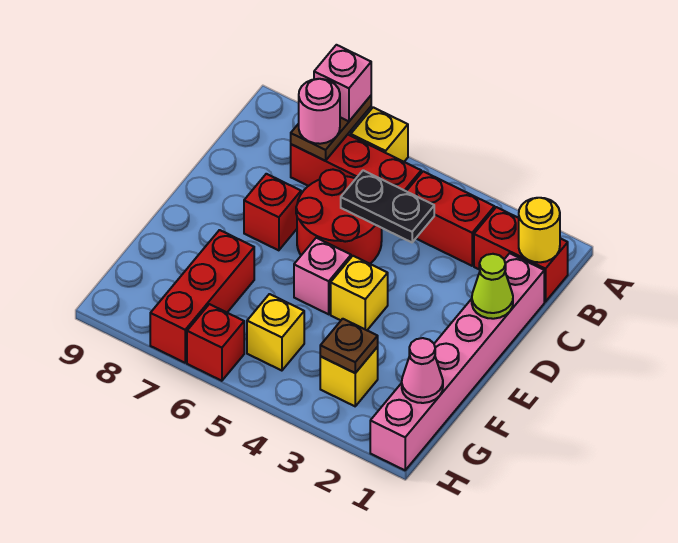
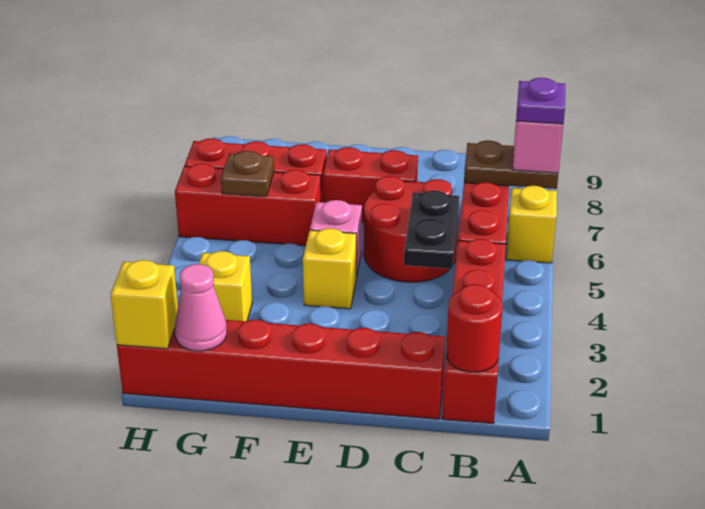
none -> purple 1x1 plate [517,78,565,124]
yellow 1x1 round brick [519,198,560,262] -> red 1x1 round brick [446,284,503,372]
pink 1x1 round brick [299,79,340,144] -> none
pink 1x6 brick [370,253,544,470] -> red 1x6 brick [117,320,445,419]
lime 1x1 cone [472,254,513,319] -> none
red 1x1 brick [244,174,301,250] -> red 1x2 brick [323,147,418,222]
brown 1x1 plate [320,319,378,373] -> brown 1x1 plate moved to [221,151,274,197]
yellow 1x1 brick [247,294,304,371] -> yellow 1x1 brick moved to [110,260,178,349]
red 1x1 brick [187,304,244,381] -> red 1x3 brick [175,164,321,246]

